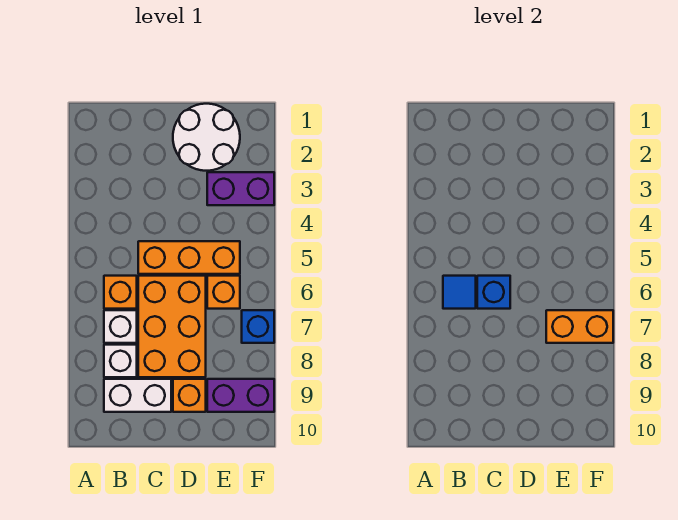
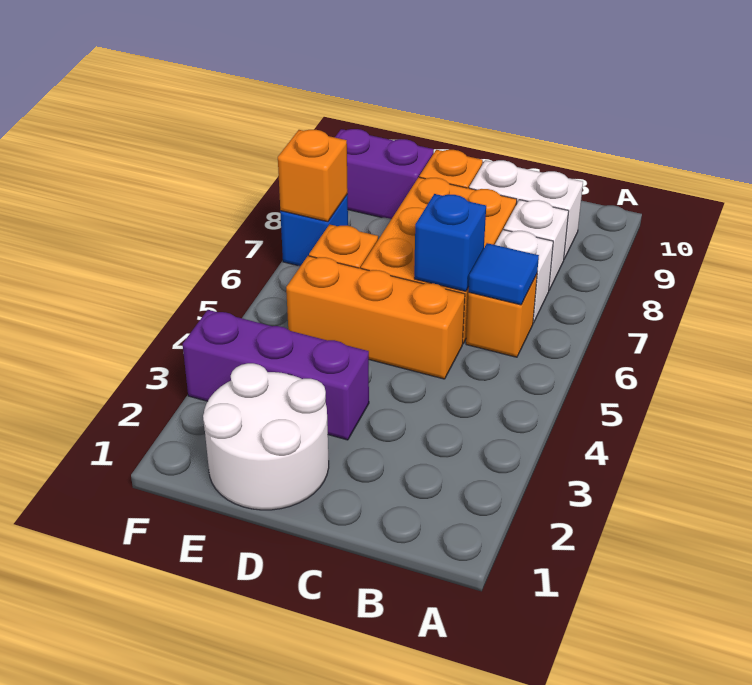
purple 1x2 brick [207,172,274,205] -> purple 1x3 brick [183,310,369,440]
orange 1x2 brick [546,310,613,343] -> orange 1x1 brick [278,130,348,222]

